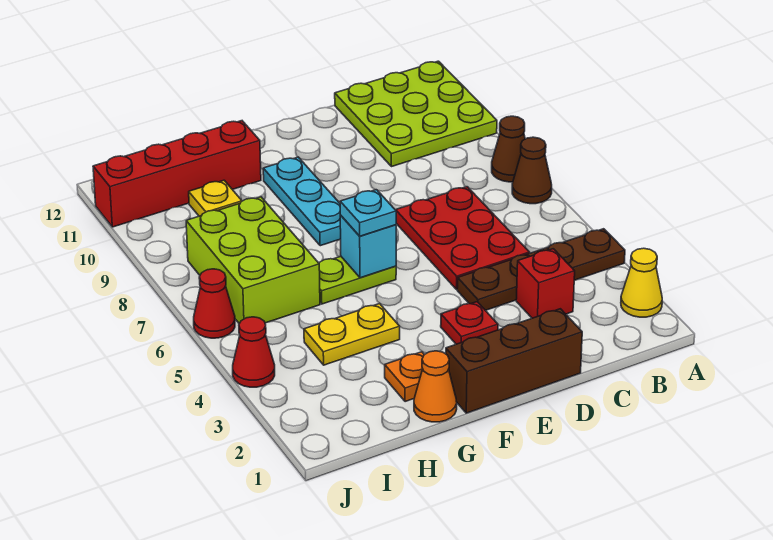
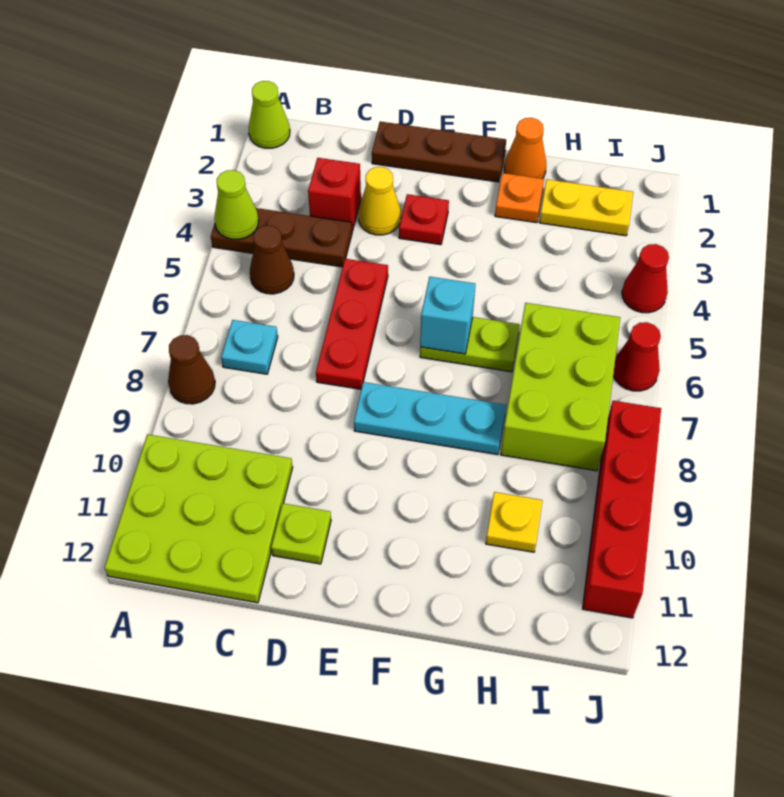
none -> lime 1x1 cone [249,81,290,148]
yellow 1x1 cone [621,248,662,317] -> yellow 1x1 cone moved to [359,167,401,235]
brown 1x4 plate [457,229,625,310] -> brown 1x3 plate [211,208,352,267]
none -> lime 1x1 cone [214,170,259,239]
brown 1x1 cone [512,137,552,204] -> brown 1x1 cone moved to [250,225,294,294]
red 2x3 plate [396,187,530,290] -> red 1x3 plate [316,259,388,389]
brown 1x3 brick [446,309,582,413] -> brown 1x3 plate [372,122,506,182]
none -> lime 1x1 plate [271,503,331,564]
cyan 1x1 plate [340,190,396,236] -> cyan 1x1 plate moved to [221,320,278,374]
cyan 1x3 plate [263,157,341,246] -> cyan 1x3 plate turned to [354,382,506,455]
yellow 1x2 plate [304,304,400,365] -> yellow 1x2 plate moved to [539,179,633,236]
red 1x4 brick [93,121,261,227] -> red 1x4 brick turned to [583,401,661,618]

